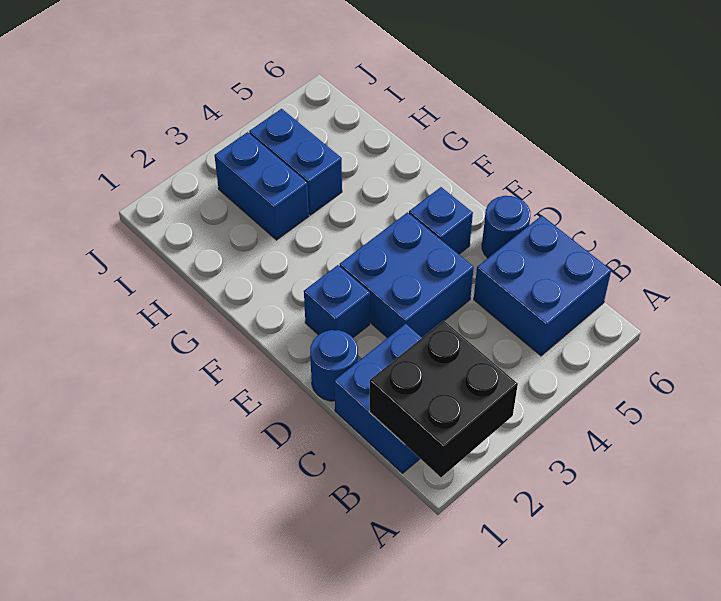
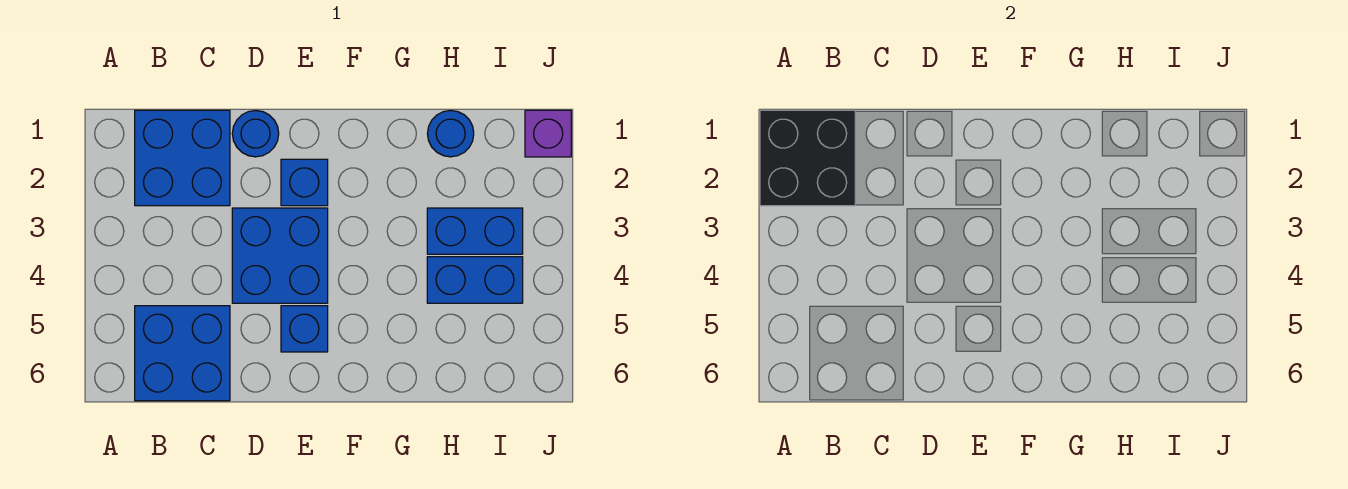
blue 1x1 round brick [482,196,530,258] -> blue 1x1 round brick moved to [427,110,474,157]
none -> purple 1x1 brick [525,110,571,157]

